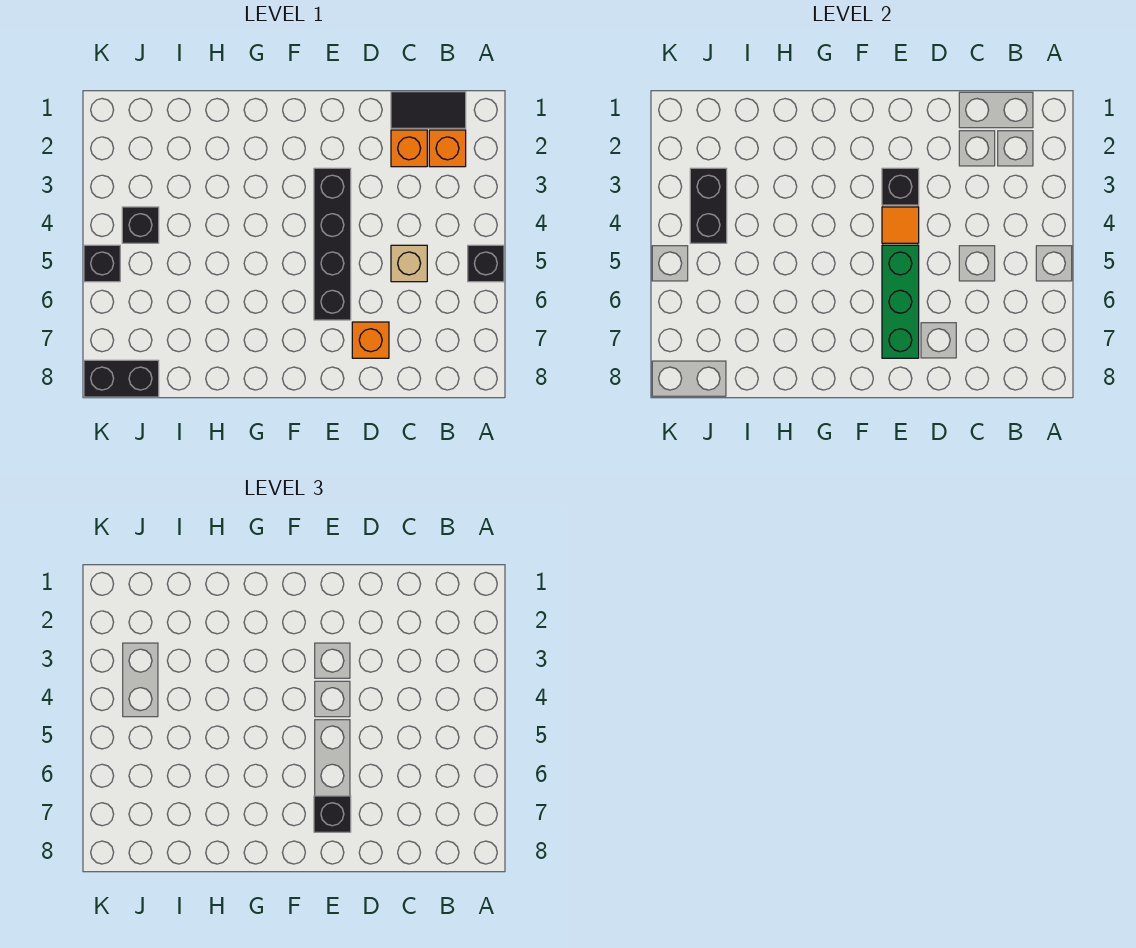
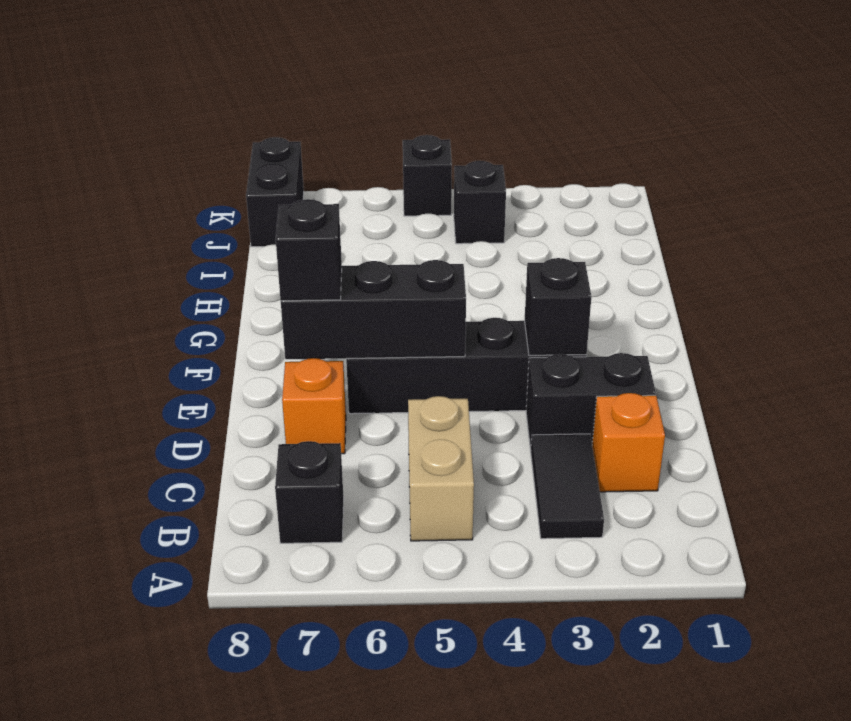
black 1x1 brick [468,245,504,282] -> black 1x1 brick moved to [275,441,344,543]
black 1x2 tile [391,92,466,128] -> black 1x2 tile moved to [531,434,604,539]
orange 1x1 brick [429,130,466,167] -> none
tan 1x1 brick [391,245,427,282] -> tan 1x2 brick [408,396,474,541]
orange 1x1 tile [882,207,919,243] -> none
green 1x3 brick [882,245,919,358] -> black 1x3 brick [281,260,466,359]
black 1x2 brick [690,168,727,243] -> black 1x2 brick moved to [526,353,656,450]

